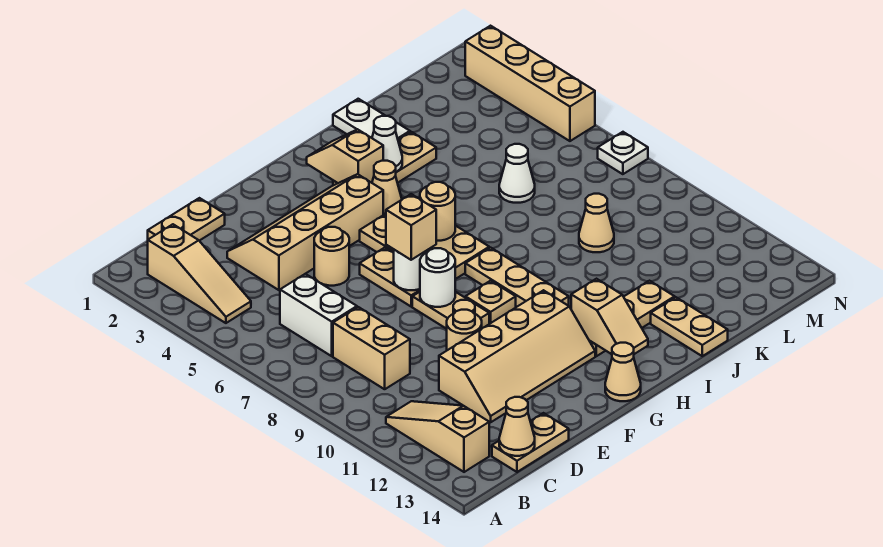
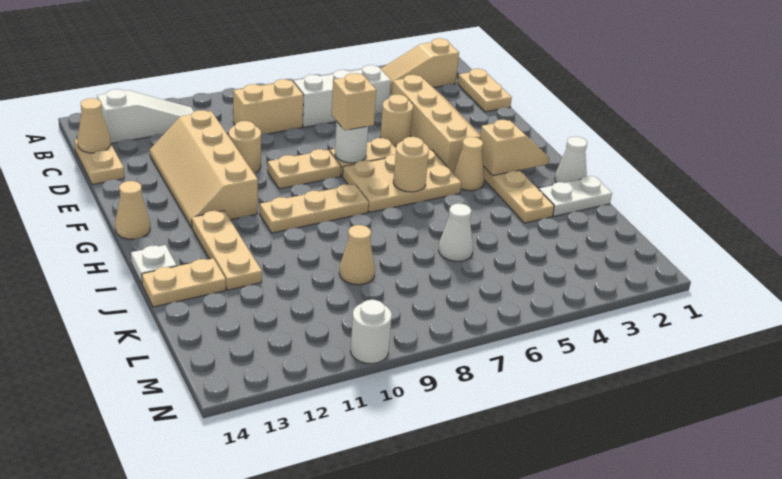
tan 1x3 slope [386,401,489,472] -> white 1x3 slope [97,89,194,144]
white 1x2 brick [280,274,357,356] -> white 1x3 brick [294,65,391,127]
white 1x1 round brick [420,248,455,307] -> white 1x1 round brick moved to [350,300,392,364]
tan 1x1 plate [465,281,516,323] -> none
tan 1x2 slope [571,279,648,354] -> none
white 1x1 cone [372,116,402,172] -> white 1x1 cone moved to [555,136,587,183]
tan 1x4 brick [465,26,595,141] -> none
white 1x1 plate [598,132,648,174] -> white 1x1 plate moved to [131,245,177,283]

